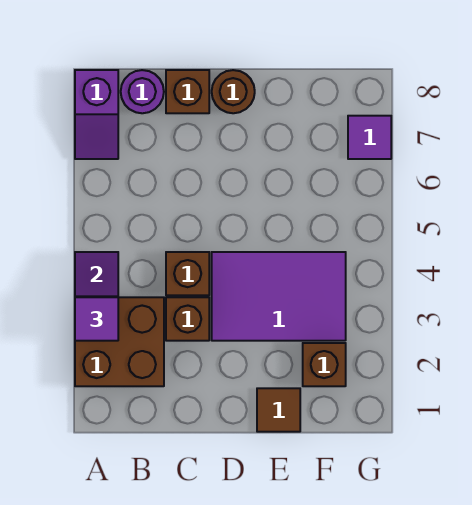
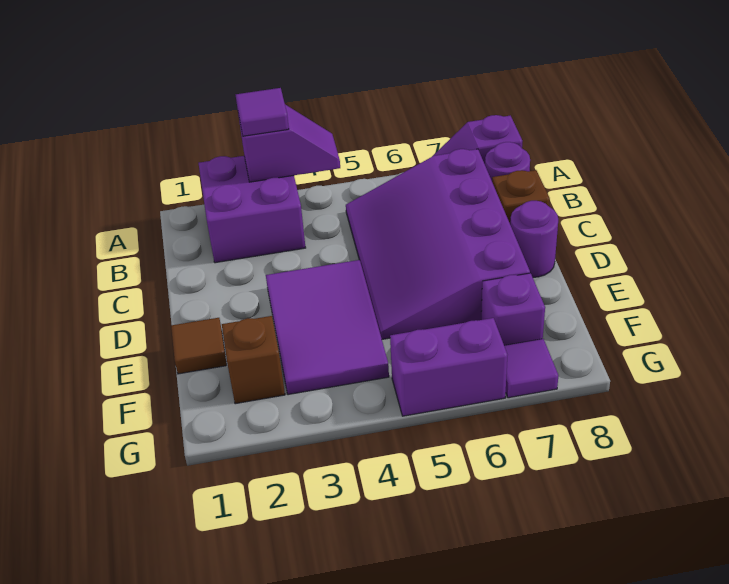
brown 2x2 brick [75,297,164,386] -> purple 2x2 brick [199,156,306,263]
none -> purple 3x4 slope [346,149,530,339]
brown 1x1 brick [166,297,209,341] -> none
brown 1x1 brick [166,252,209,295] -> none
brown 1x1 round brick [212,70,255,113] -> purple 1x1 round brick [510,201,558,277]
none -> purple 1x1 brick [481,273,545,345]
none -> purple 1x2 brick [390,318,507,416]

